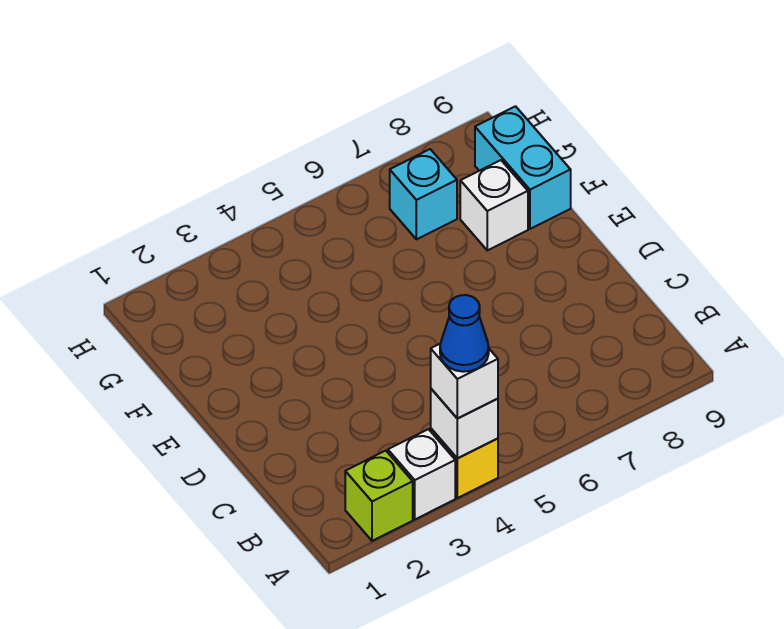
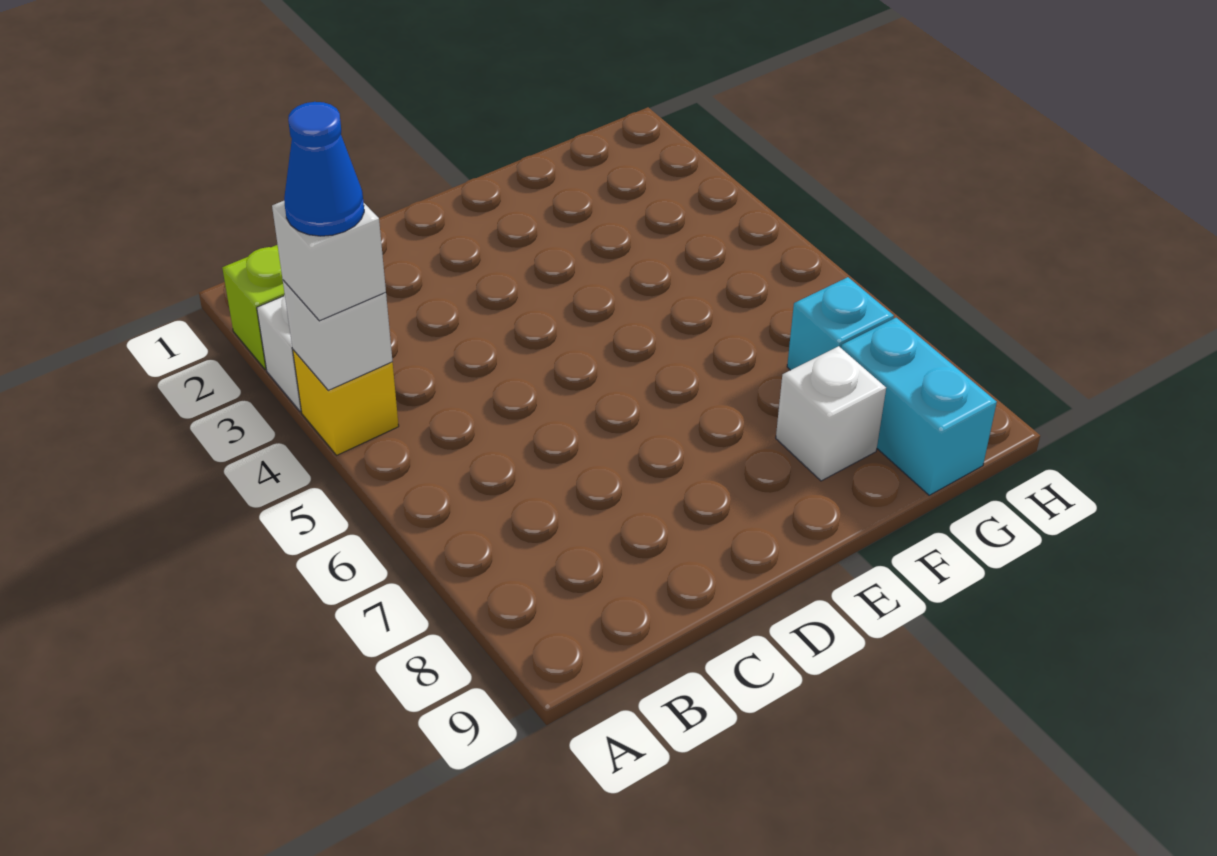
cyan 1x2 brick [475,106,571,229] -> cyan 1x2 brick turned to [841,318,997,495]

